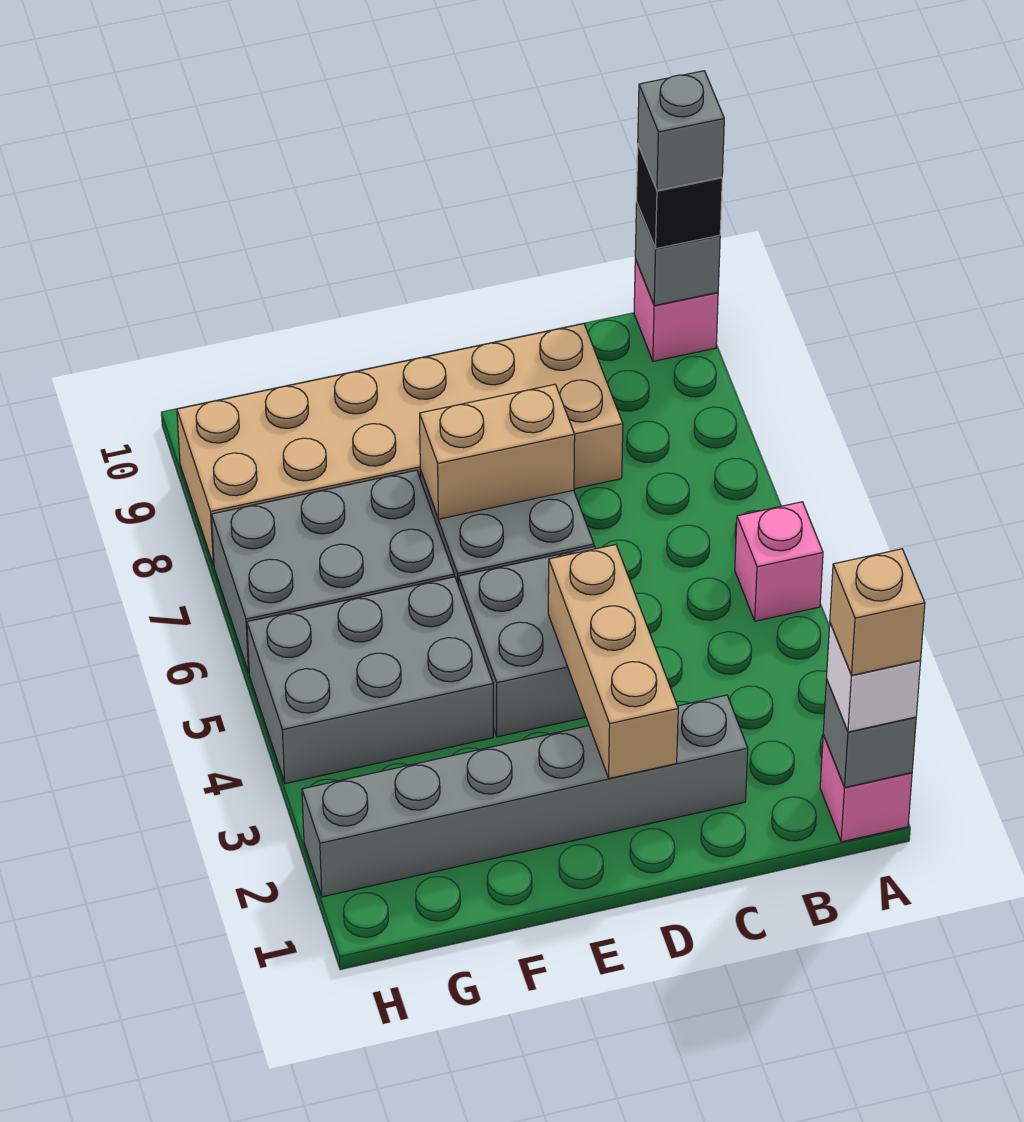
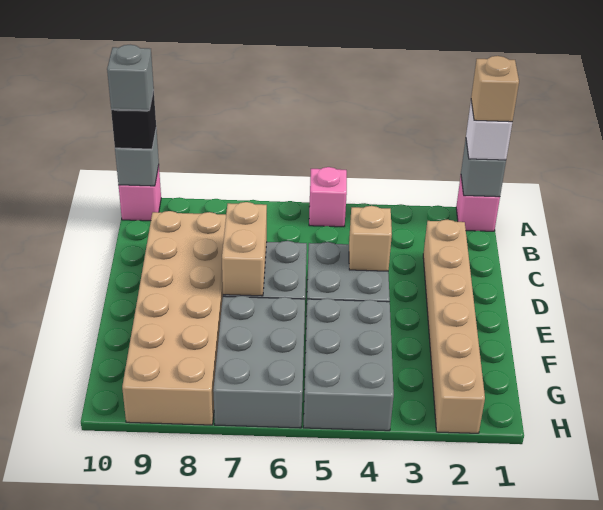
grey 1x6 brick [302,695,748,897] -> tan 1x6 brick [423,220,485,433]
tan 1x3 brick [548,545,678,778] -> tan 1x1 brick [349,206,392,271]

